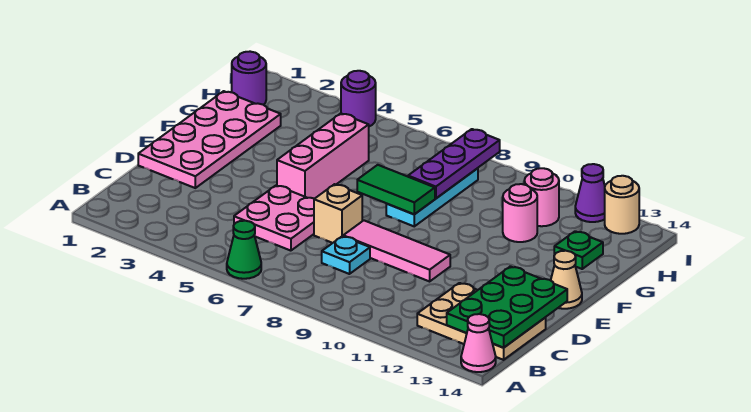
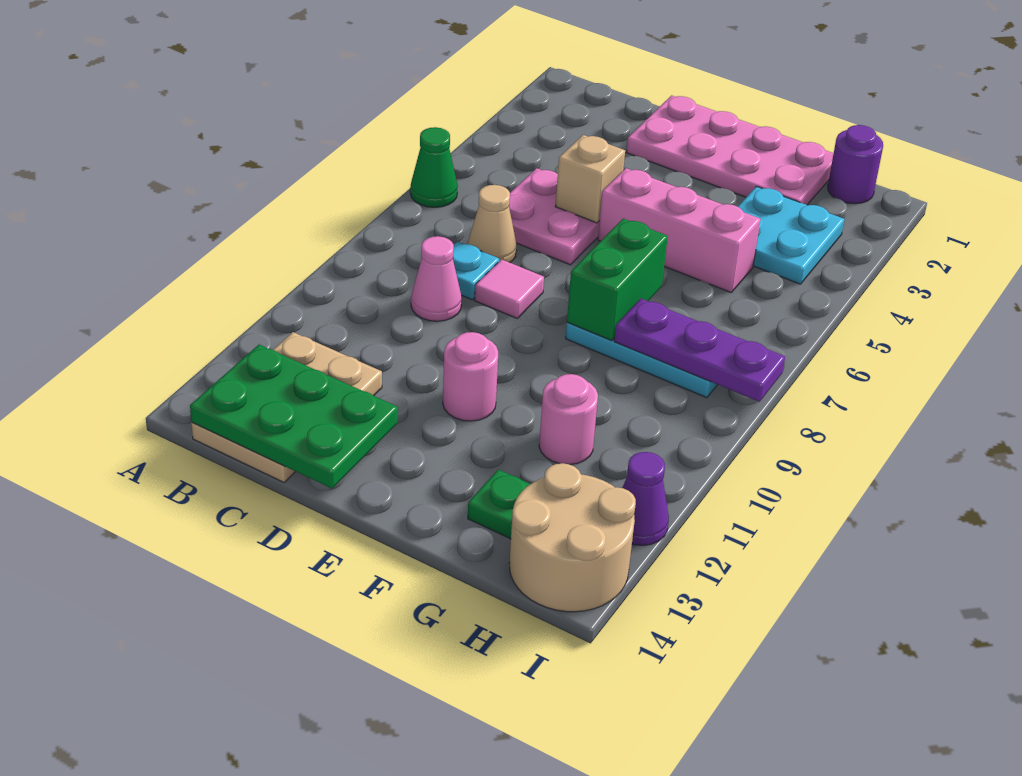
pink 1x1 cone [461,314,496,372] -> pink 1x1 cone moved to [411,236,462,321]
tan 1x1 brick [314,184,362,243] -> tan 1x1 brick moved to [555,135,625,223]
pink 1x3 tile [343,221,450,281] -> pink 1x1 tile [474,259,544,318]
tan 1x1 cone [551,251,582,309] -> tan 1x1 cone moved to [468,185,517,263]
green 1x2 tile [357,165,435,214] -> green 1x2 brick [567,219,668,341]
none -> cyan 2x2 plate [738,186,844,284]
pink 1x1 round brick [524,168,559,226] -> pink 1x1 round brick moved to [443,332,498,421]
purple 1x1 round brick [341,71,376,126] -> none
tan 1x1 round brick [605,176,639,234] -> tan 2x2 round brick [509,463,636,612]

